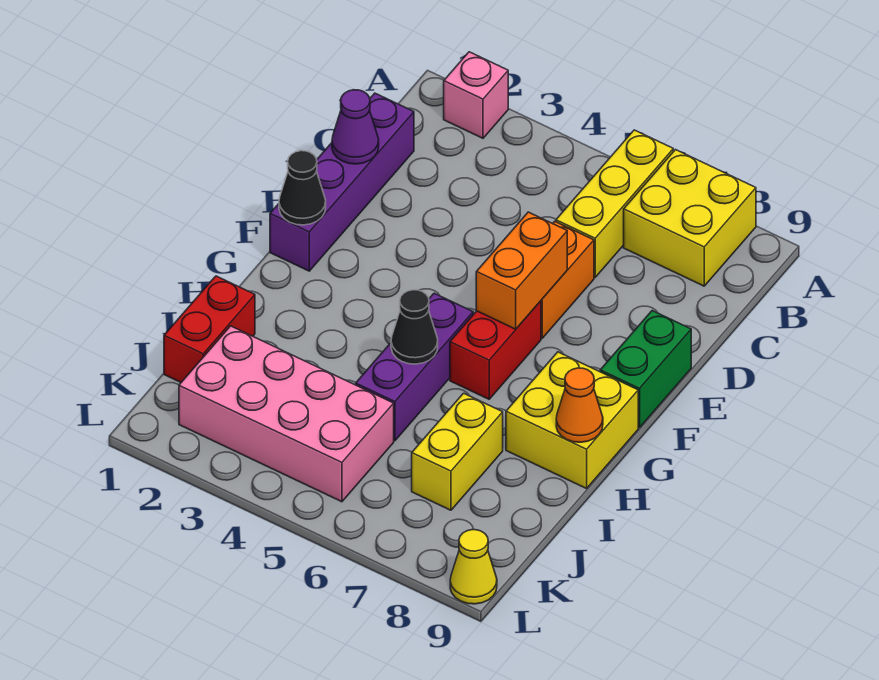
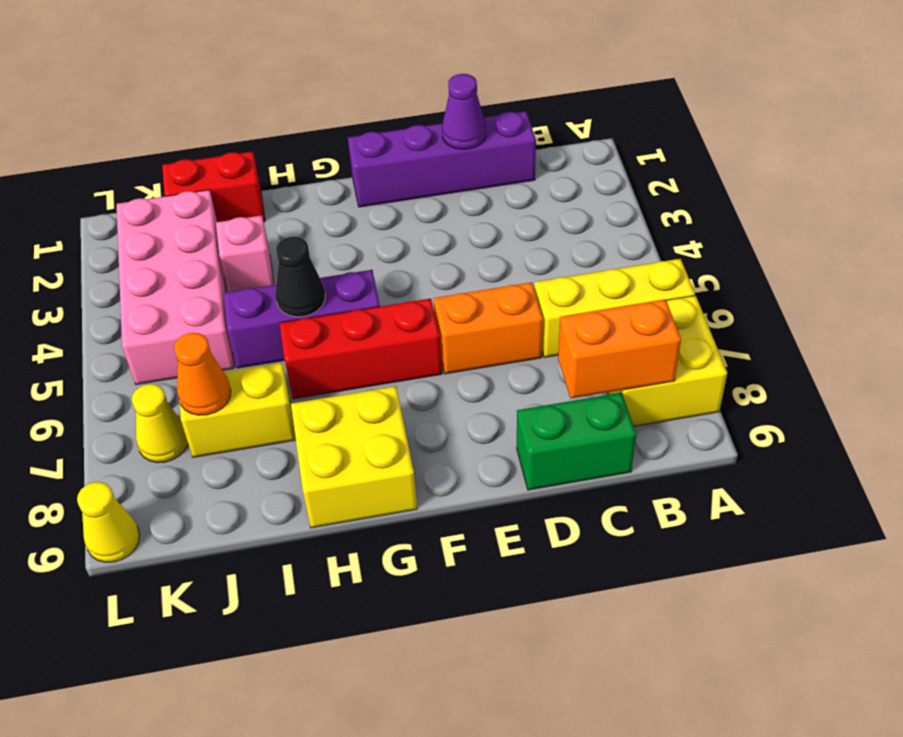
pink 1x1 brick [444,52,508,138] -> pink 1x1 brick moved to [216,215,274,292]
orange 1x2 brick [476,212,567,329] -> orange 1x2 brick moved to [558,300,681,398]
green 1x2 brick [600,311,691,428] -> green 1x2 brick moved to [517,393,636,490]
black 1x1 cone [279,151,326,225] -> none
red 1x2 brick [450,301,541,399] -> red 1x3 brick [280,299,442,399]
orange 1x1 cone [556,368,603,442] -> orange 1x1 cone moved to [174,333,231,415]
none -> yellow 1x1 cone [132,384,188,463]

